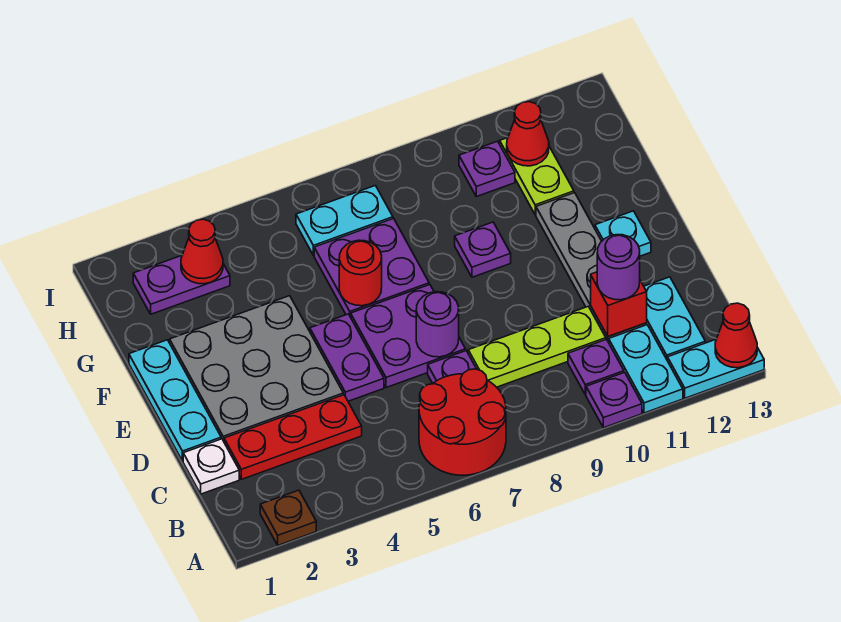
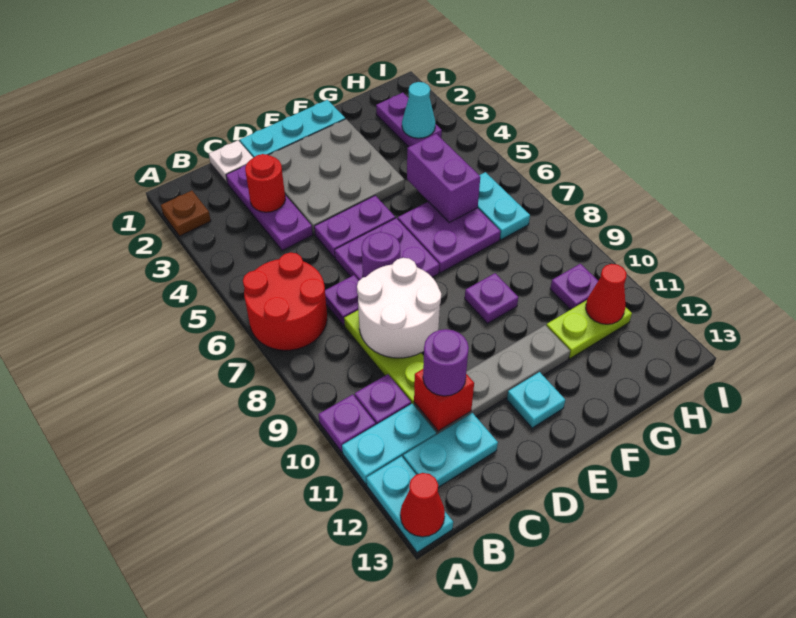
red 1x3 plate [224,395,362,479] -> purple 1x3 plate [226,165,313,251]
none -> white 2x2 round brick [357,258,441,358]
red 1x1 round brick [339,240,382,306] -> red 1x1 round brick moved to [245,154,285,212]
none -> purple 1x2 brick [407,134,480,223]
red 1x1 cone [181,219,223,284] -> cyan 1x1 cone [402,82,435,138]

